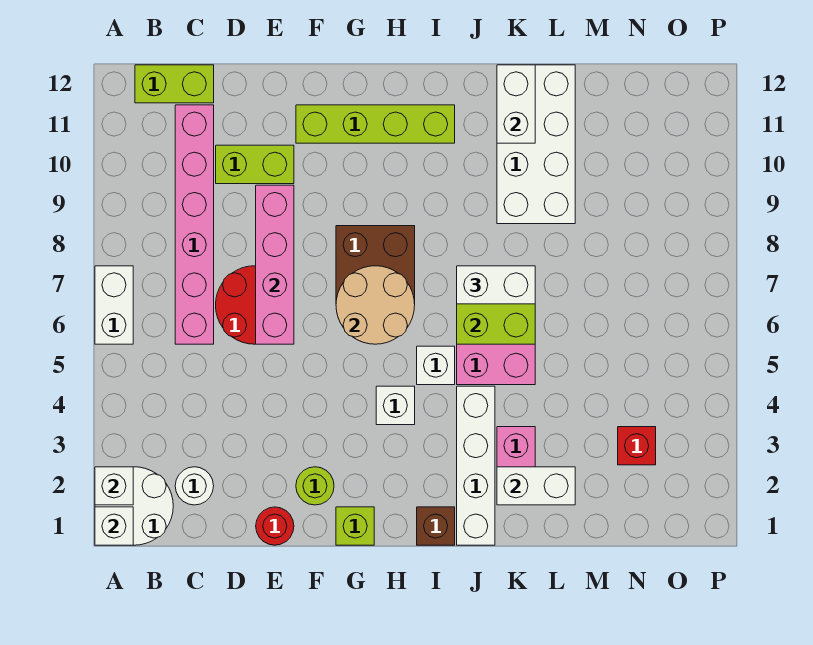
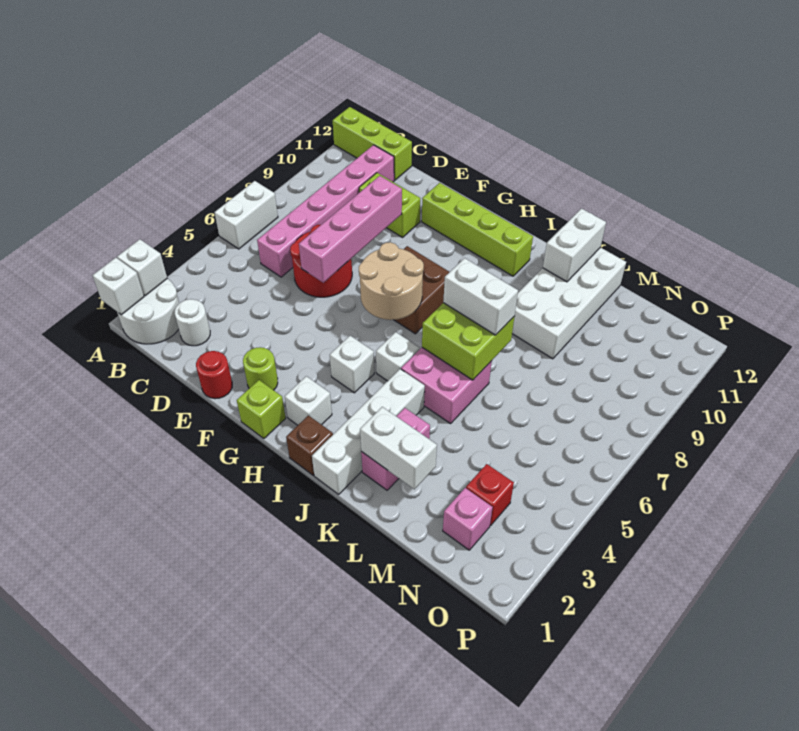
lime 1x2 brick [135,65,214,103] -> lime 1x3 brick [333,107,412,180]
none -> white 1x1 brick [285,376,332,425]
none -> pink 1x1 brick [443,488,493,550]

